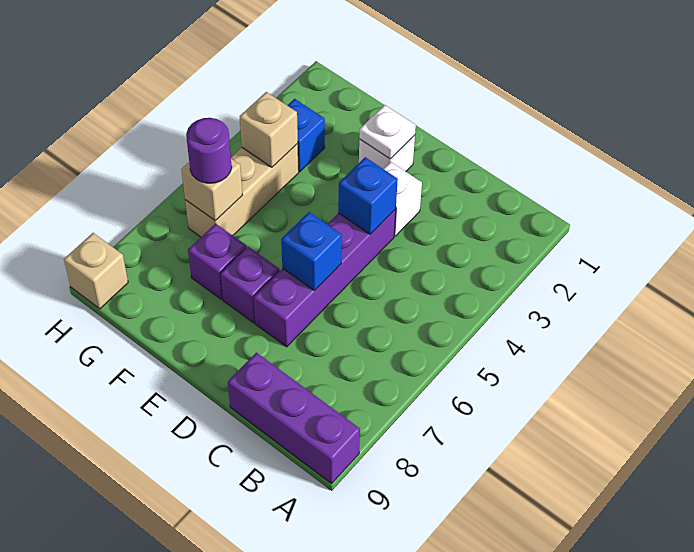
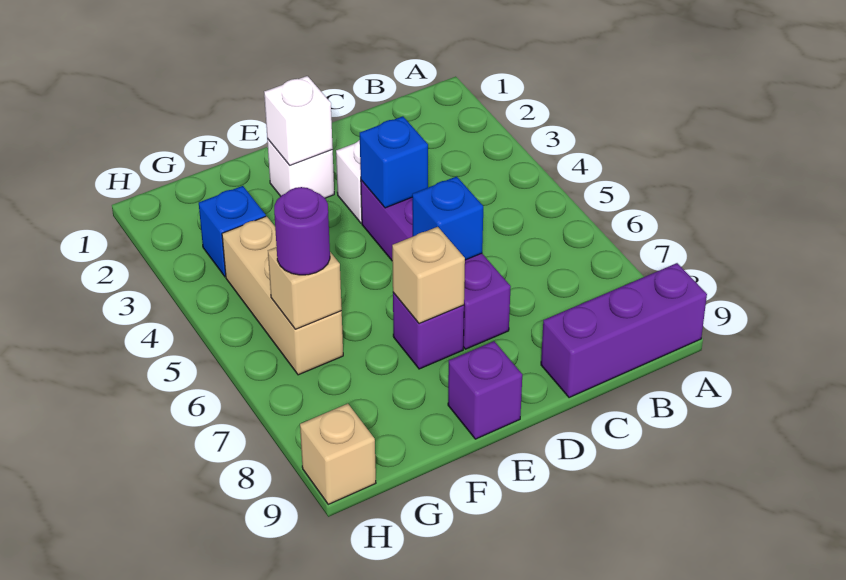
white 1x1 plate [359,105,416,159] -> white 1x1 brick [264,76,333,165]
purple 1x1 brick [188,224,247,299] -> purple 1x1 brick moved to [448,341,522,439]
tan 1x1 brick [240,92,298,167] -> tan 1x1 brick moved to [392,227,465,324]

